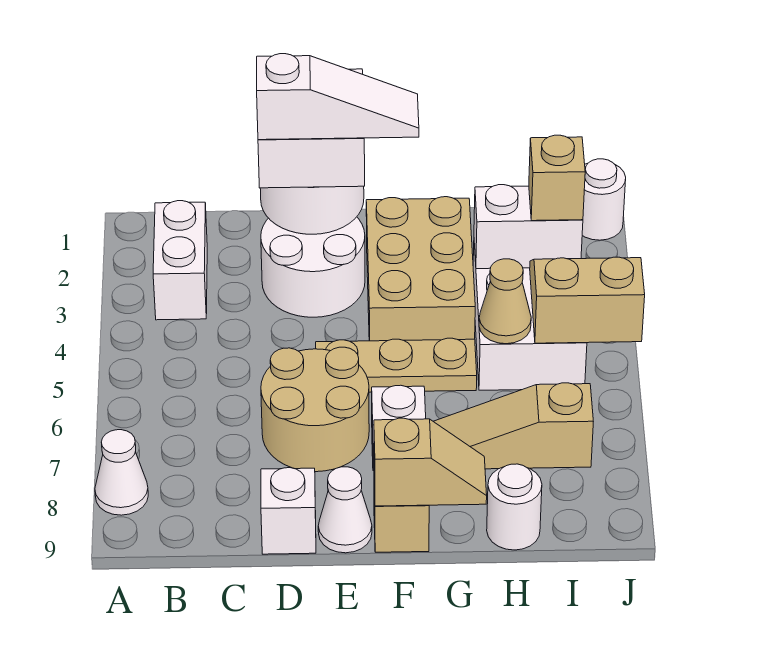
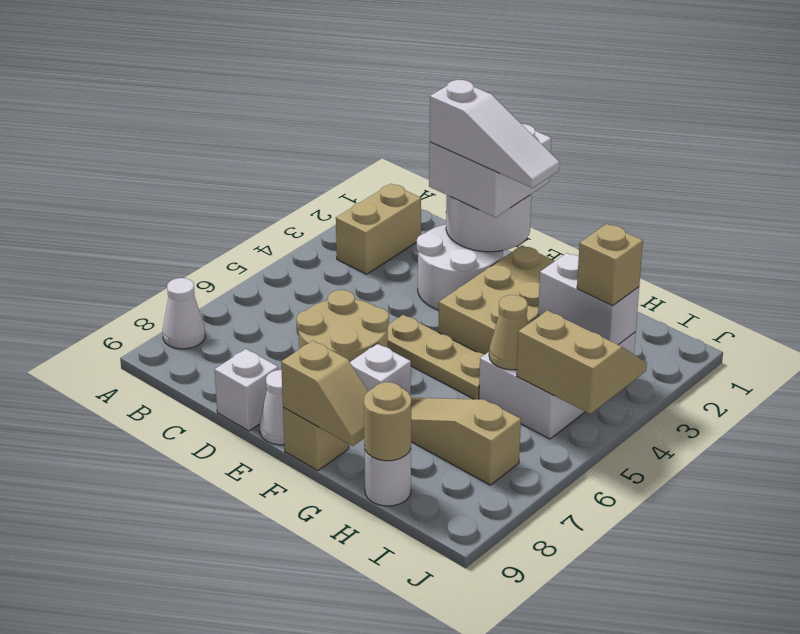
white 1x2 brick [153,201,207,320] -> tan 1x2 brick [336,184,421,274]
none -> tan 1x1 round brick [364,382,411,461]
white 1x1 round brick [582,159,626,240] -> none

